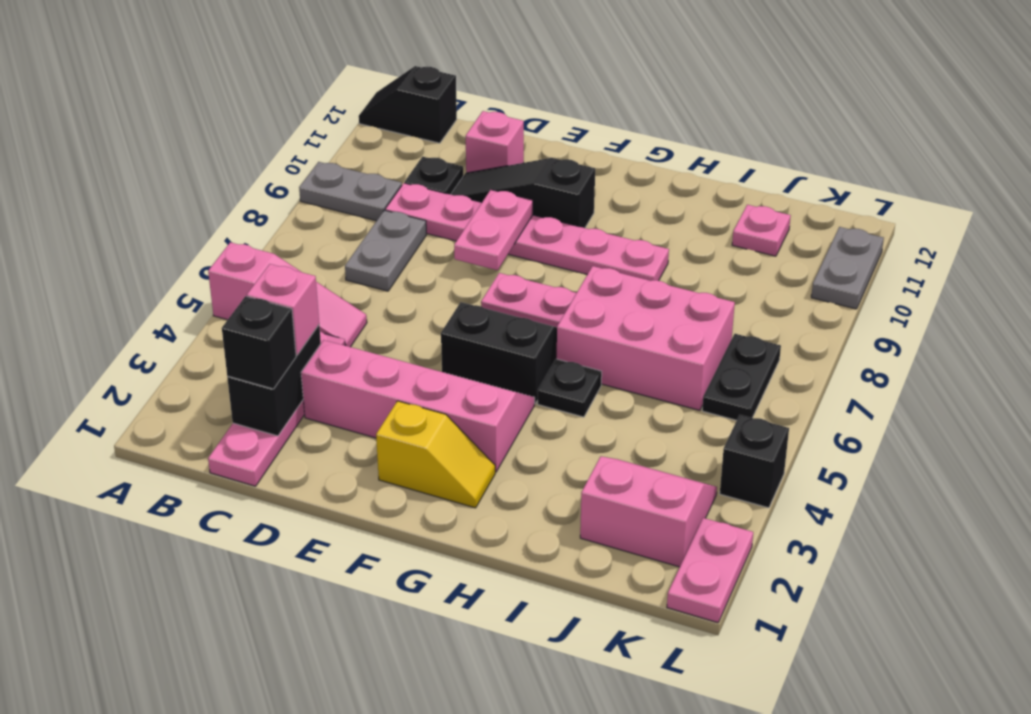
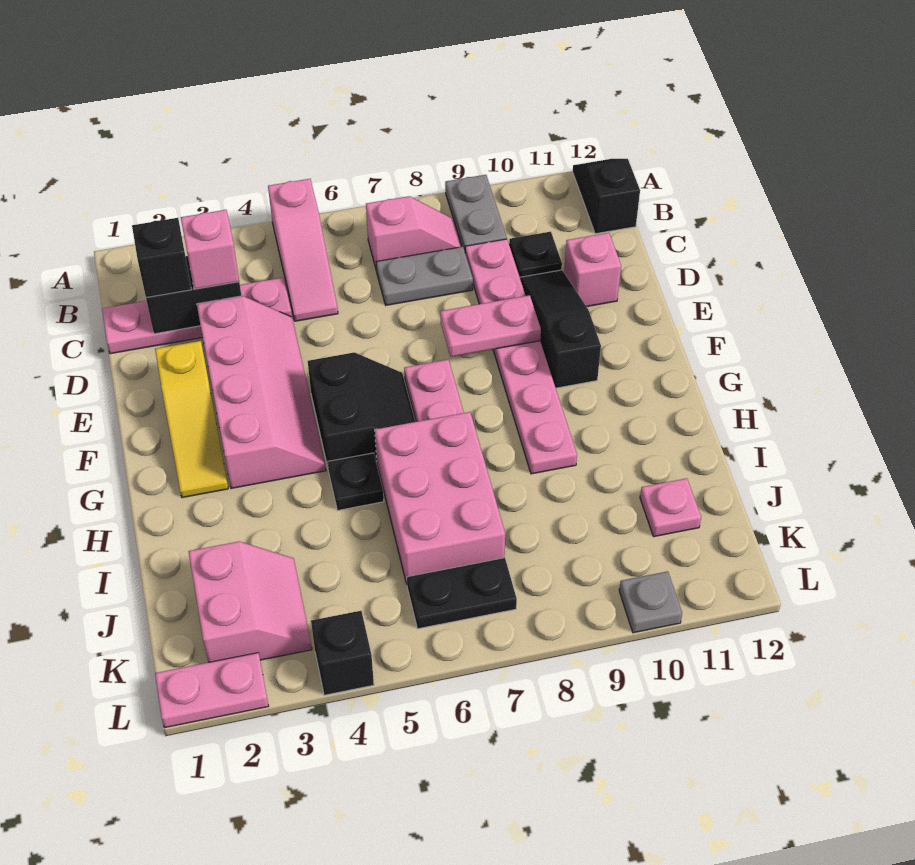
none -> pink 1x2 slope [366,196,462,271]
yellow 1x2 slope [376,401,495,508] -> yellow 1x3 slope [155,341,228,498]
grey 1x2 plate [811,227,884,309] -> grey 1x1 plate [619,571,682,633]

